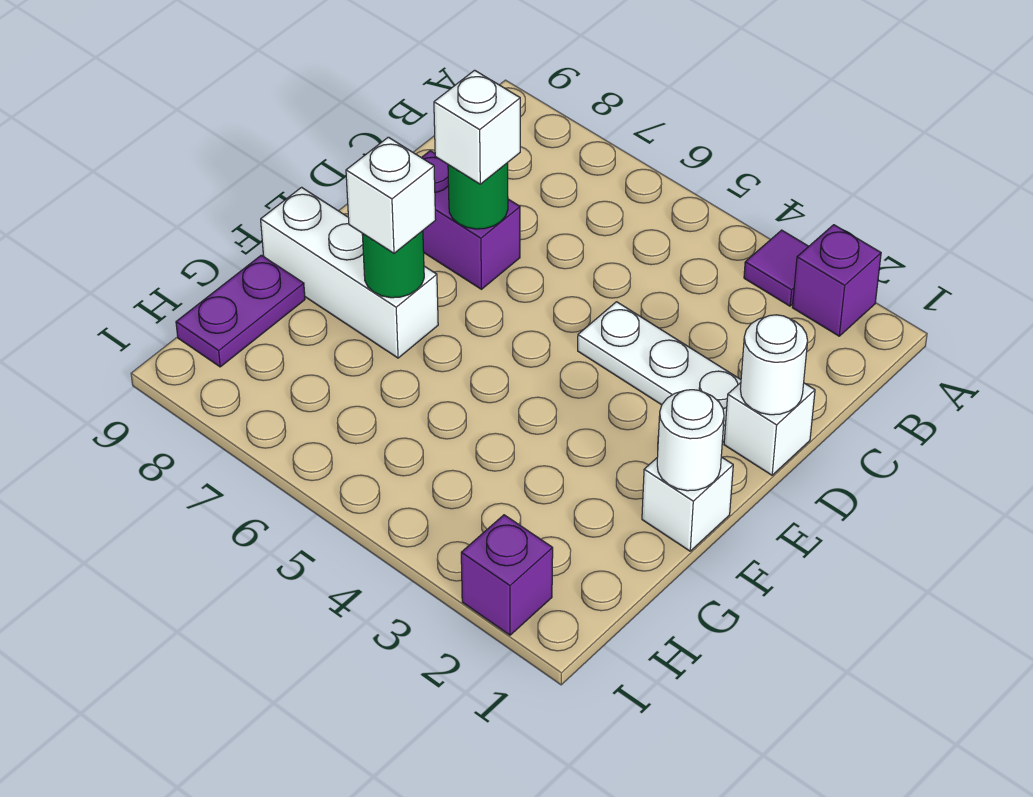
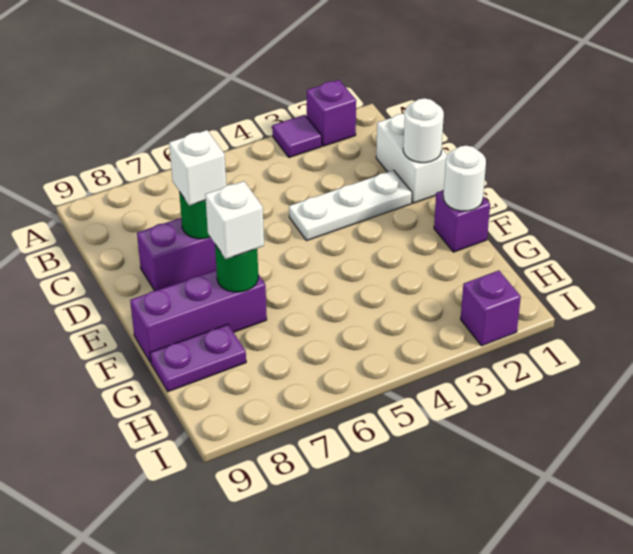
white 1x1 brick [724,383,815,475] -> white 1x2 brick [376,114,447,203]
white 1x1 brick [642,457,733,551] -> purple 1x1 brick [434,190,490,252]
white 1x3 brick [261,187,438,358] -> purple 1x3 brick [130,270,267,363]
purple 1x2 plate [176,255,305,367] -> purple 1x2 plate turned to [150,324,246,392]

